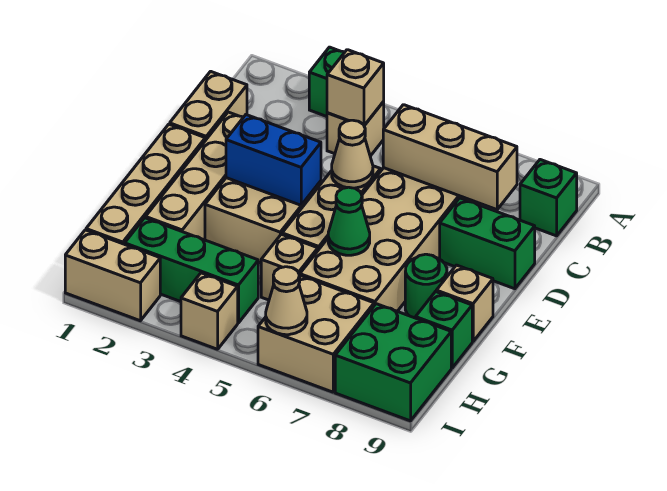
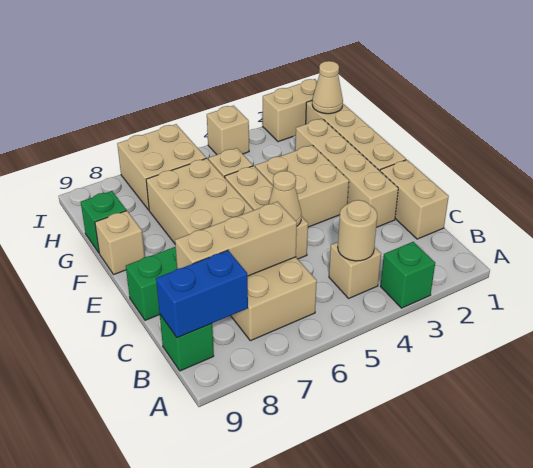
tan 1x1 brick [327,50,384,125] -> tan 1x1 round brick [338,200,377,261]
blue 1x2 brick [226,115,321,205] -> blue 1x2 brick moved to [156,250,248,338]
green 1x1 cone [328,187,370,255] -> none
green 1x1 round brick [405,254,447,318] -> none
green 1x3 brick [125,218,258,323] -> none
green 2x2 brick [335,304,451,421] -> none
tan 1x1 cone [266,267,307,335] -> tan 1x1 cone moved to [312,61,343,114]

